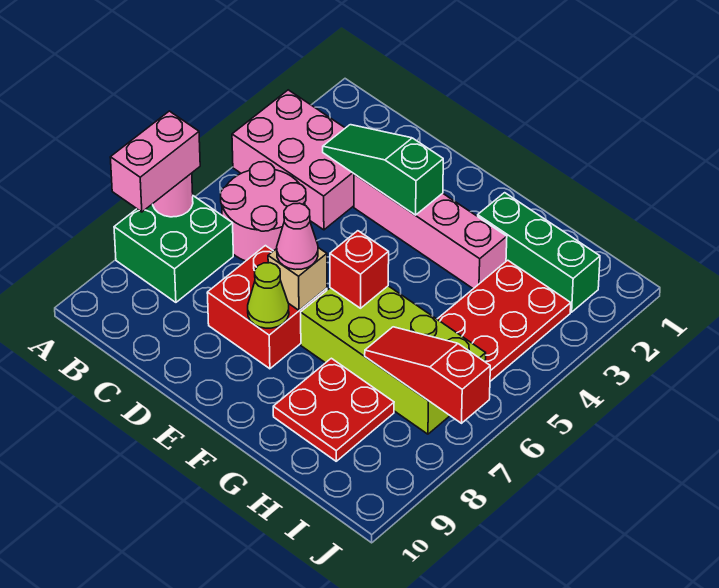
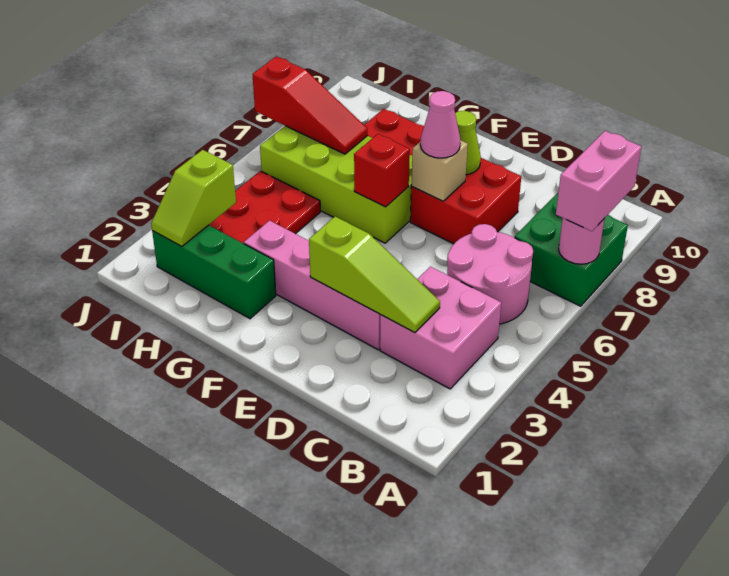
pink 2x3 brick [232,90,354,230] -> pink 2x2 brick [380,267,501,389]
green 1x3 slope [323,125,443,215] -> lime 1x3 slope [309,217,440,332]
none -> lime 1x2 slope [151,150,236,247]

